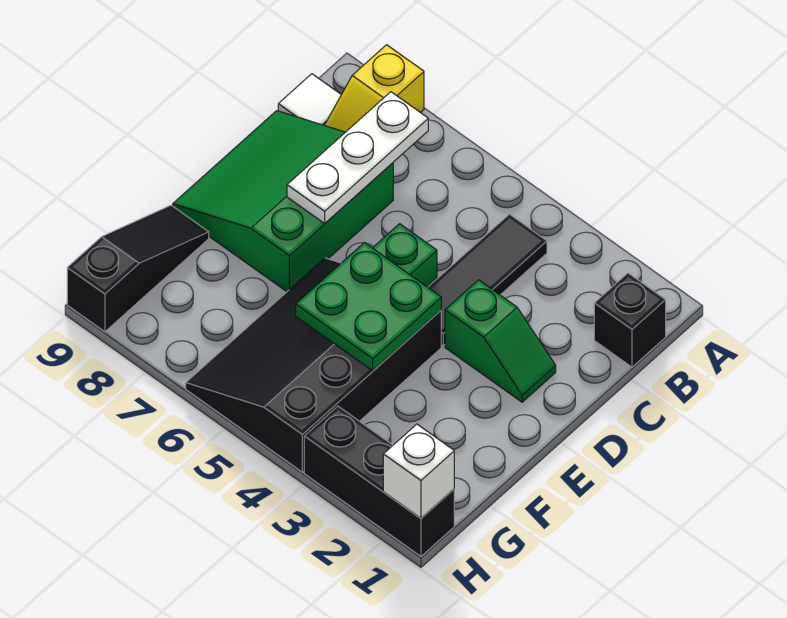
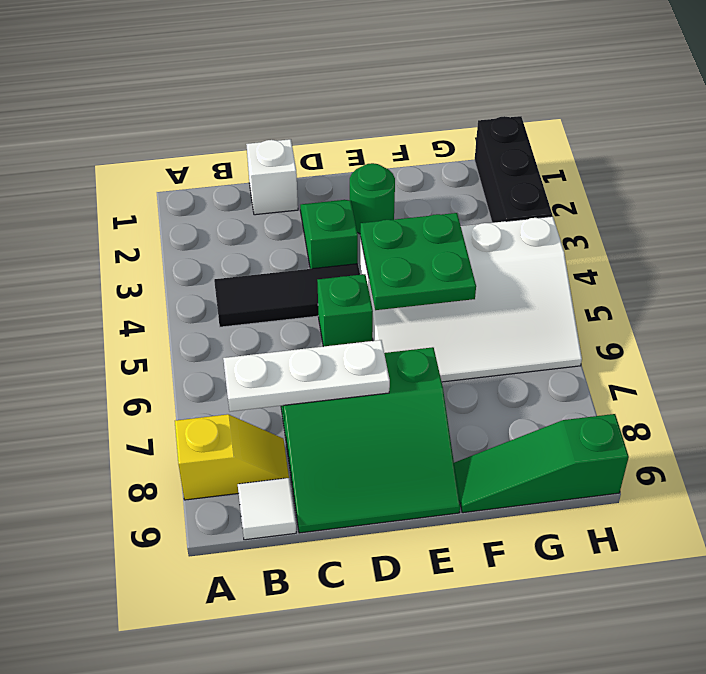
black 1x1 brick [594,273,666,367] -> none
none -> green 1x1 round brick [350,163,395,234]
black 3x4 slope [186,258,441,472] -> white 3x4 slope [360,216,582,382]
black 1x3 slope [67,205,209,332] -> green 1x3 slope [454,414,629,513]
white 1x1 brick [383,424,454,518] -> white 1x1 brick moved to [246,139,298,215]

